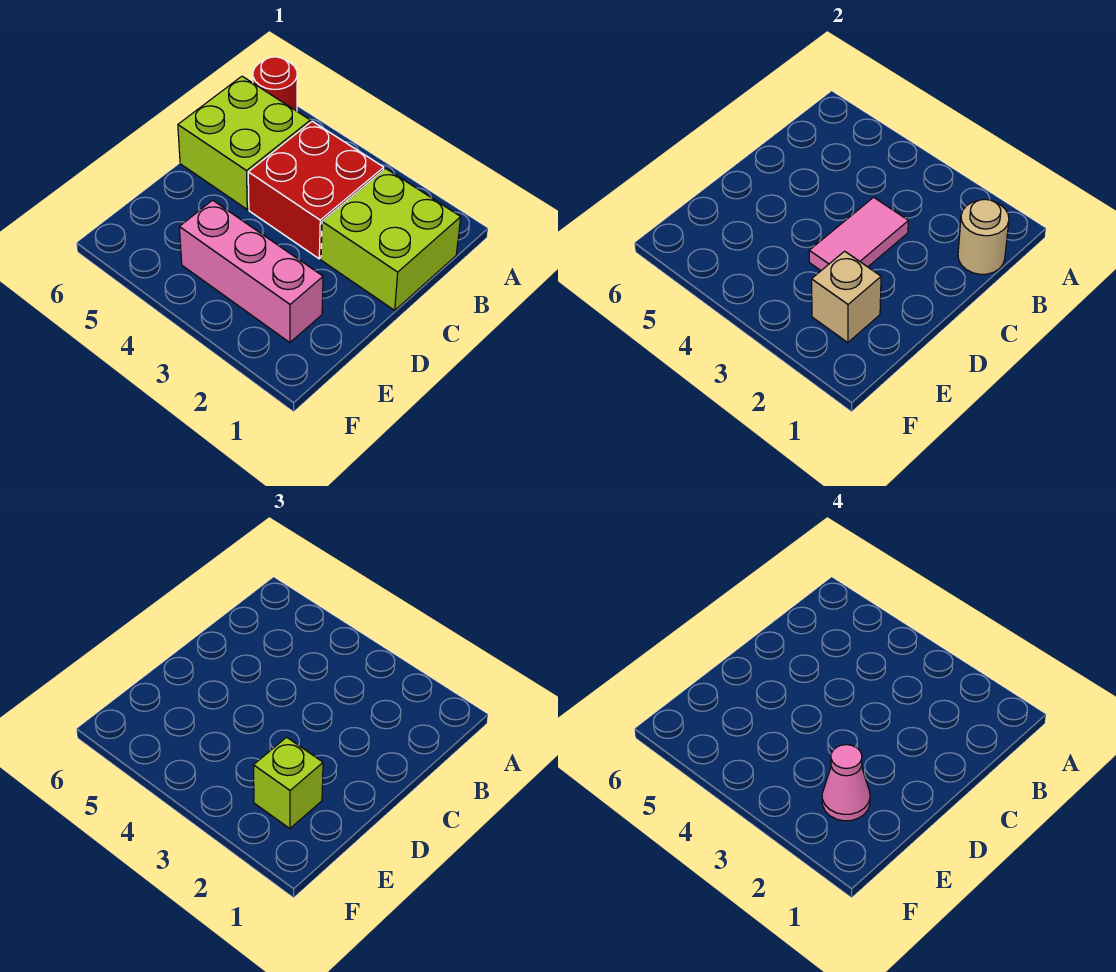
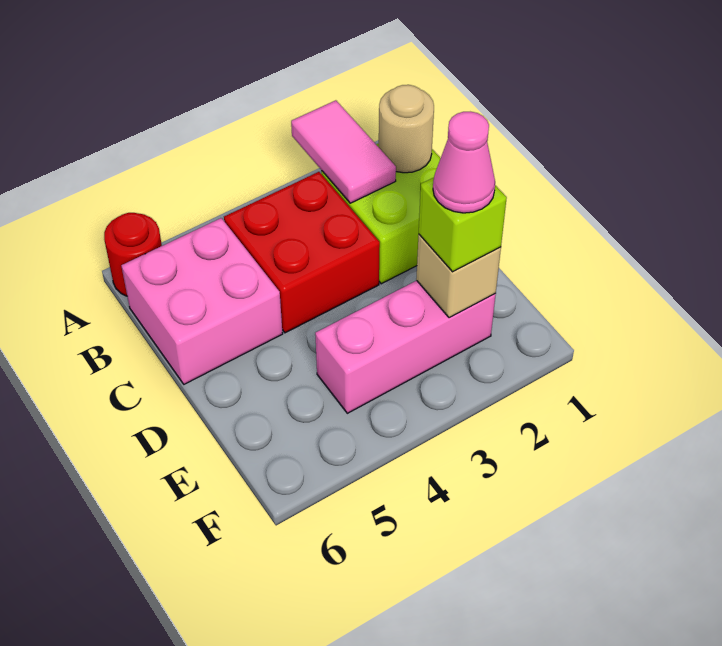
lime 2x2 brick [178,76,310,209] -> pink 2x2 brick [121,218,283,384]
pink 1x2 tile [809,197,908,270] -> pink 1x2 tile moved to [291,100,396,203]

